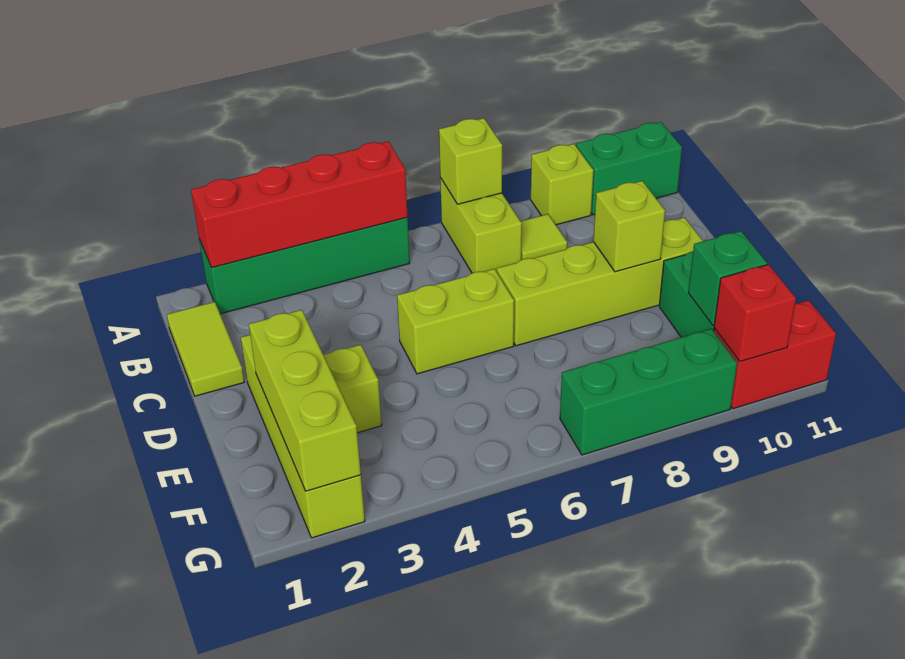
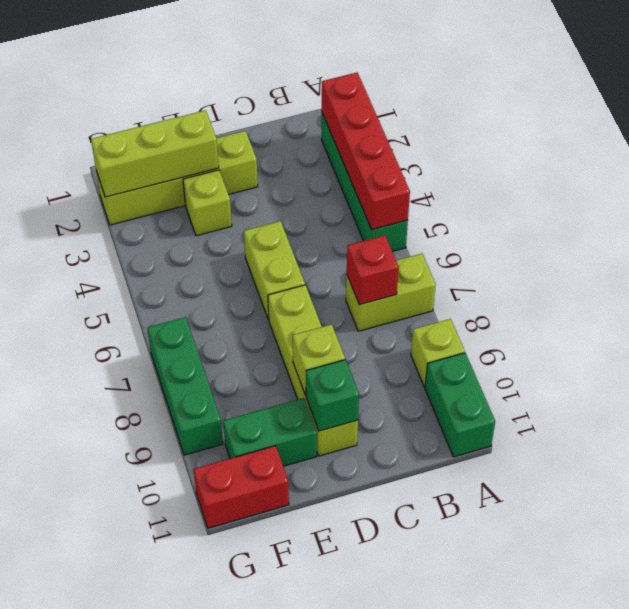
lime 1x1 brick [439,118,502,204] -> none
lime 1x2 tile [167,302,244,396] -> none
lime 1x1 tile [521,214,567,260] -> none
green 1x1 brick [688,231,767,326] -> green 1x1 brick moved to [306,360,359,431]
red 1x2 brick [714,300,836,409] -> red 1x2 brick turned to [194,446,289,528]
red 1x1 brick [714,265,796,361] -> red 1x1 brick moved to [347,235,399,305]

